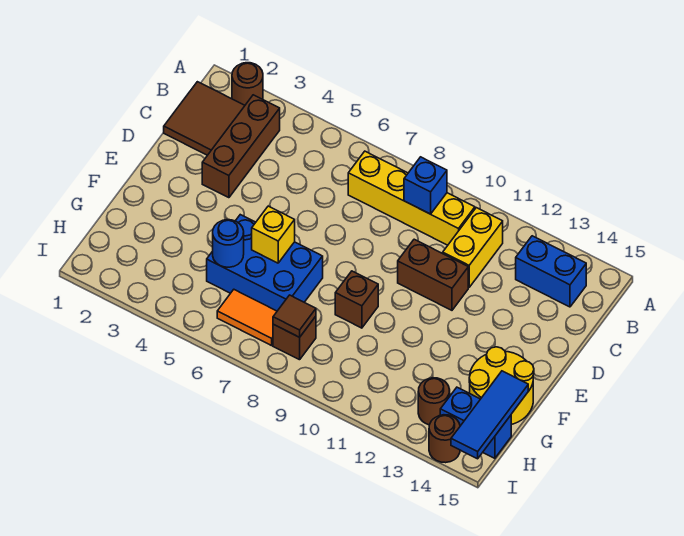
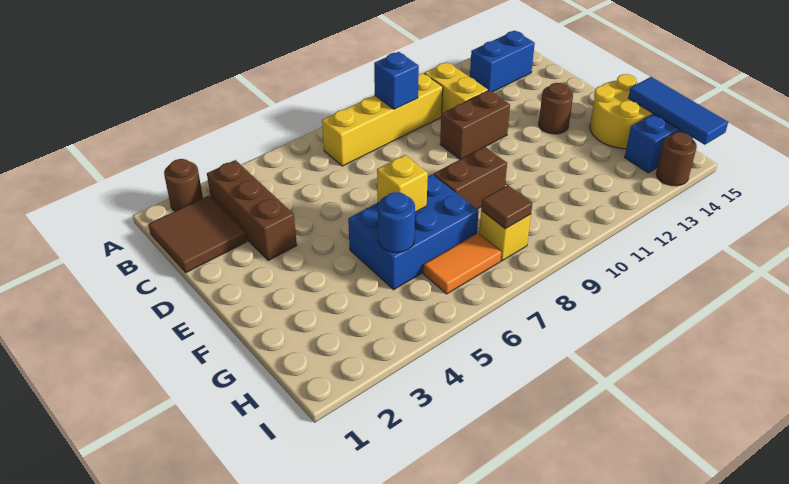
brown 1x1 brick [335,271,378,328] -> brown 1x2 brick [433,147,507,209]
brown 1x1 brick [273,316,316,360] -> yellow 1x1 brick [479,211,531,261]
brown 1x1 round brick [418,378,450,425] -> brown 1x1 round brick moved to [539,83,573,134]

